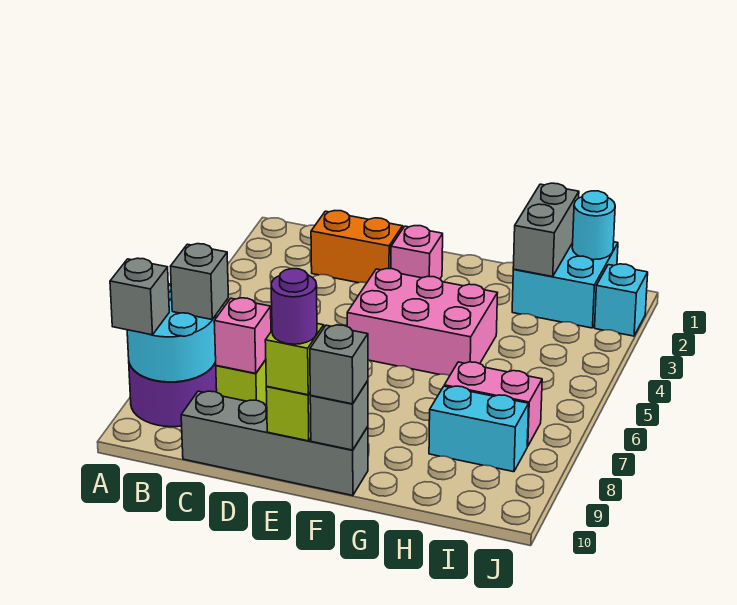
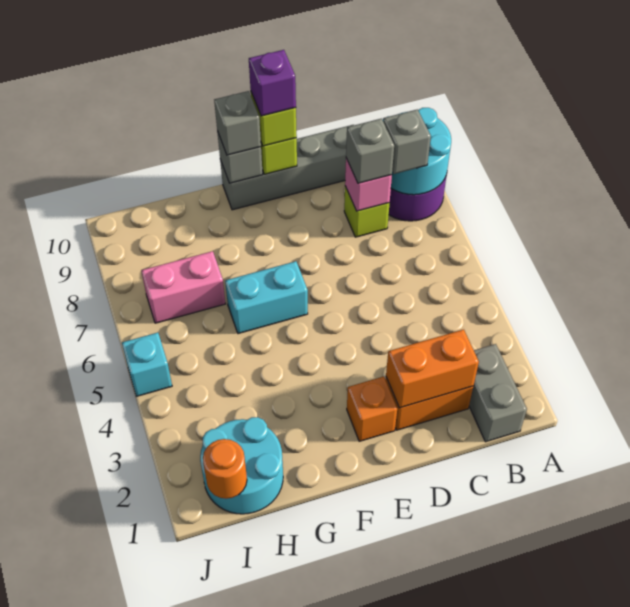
grey 1x1 brick [110,258,169,335] -> grey 1x1 brick moved to [346,119,394,183]
none -> orange 1x2 brick [386,330,479,408]
pink 1x1 brick [391,226,443,279] -> orange 1x1 brick [347,376,397,441]
pink 2x3 brick [347,269,498,376] -> none
purple 1x1 round brick [271,269,317,344] -> purple 1x1 brick [249,50,296,116]
cyan 2x2 brick [512,242,618,328] -> cyan 2x2 round brick [200,417,283,514]
grey 1x2 brick [513,183,579,277] -> grey 1x2 brick moved to [469,344,527,442]
cyan 1x2 brick [429,386,529,472] -> cyan 1x2 brick moved to [225,261,308,334]
cyan 1x1 round brick [572,191,615,260] -> orange 1x1 round brick [203,439,247,499]
cyan 1x1 brick [595,264,648,336] -> cyan 1x1 brick moved to [122,333,172,396]

